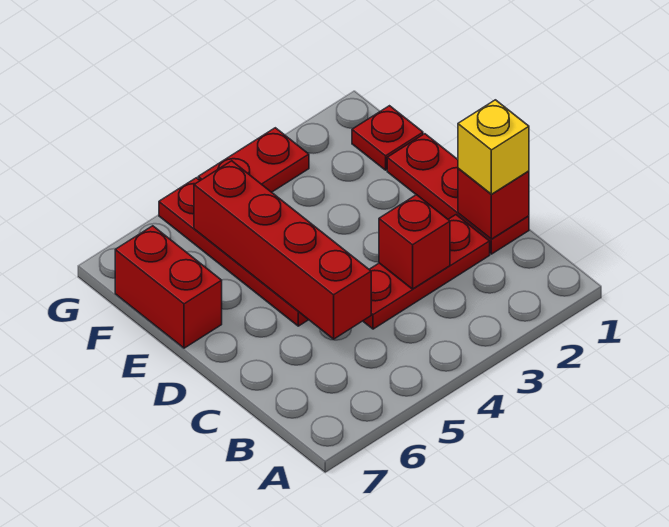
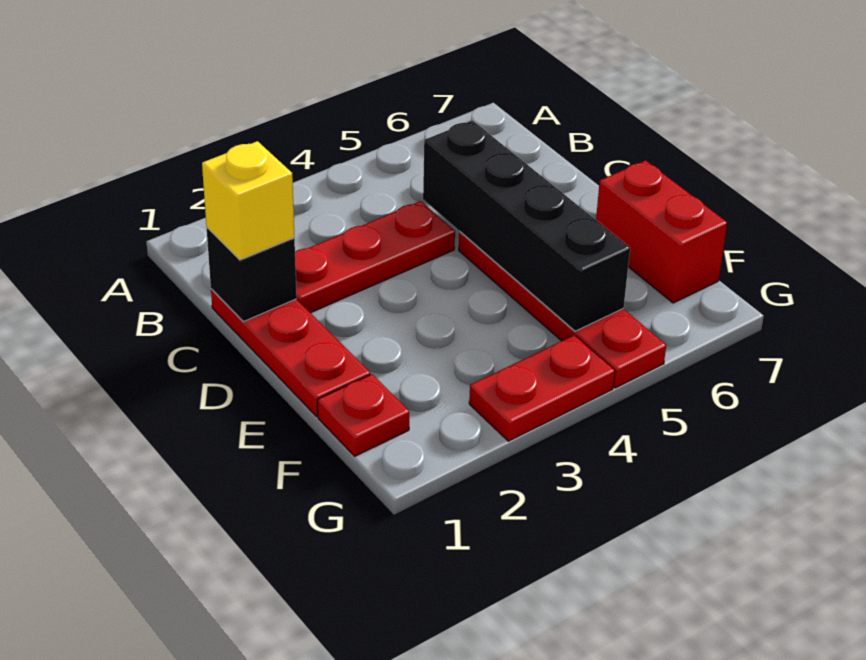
red 1x1 brick [458,168,529,239] -> black 1x1 brick [207,228,297,322]
red 1x1 brick [379,195,450,289] -> none
red 1x4 brick [194,161,371,339] -> black 1x4 brick [423,121,630,331]

